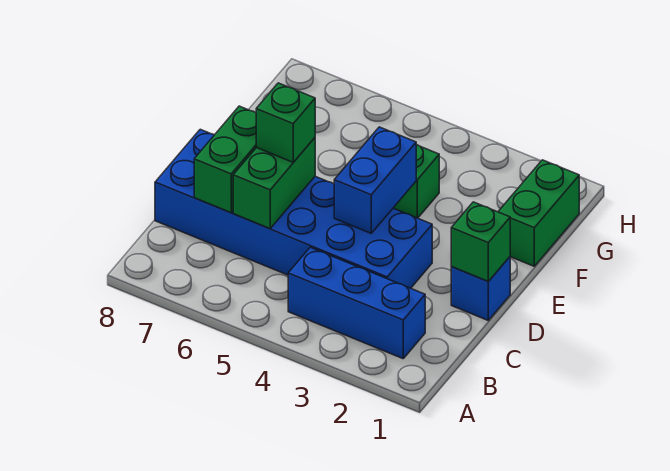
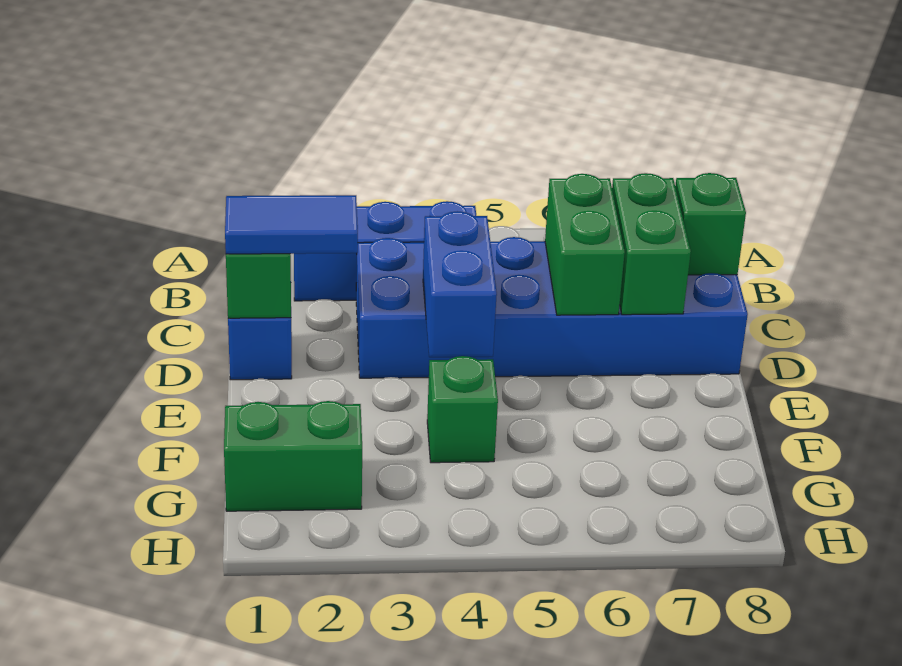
none -> blue 1x2 tile [225,195,358,254]
green 1x1 brick [256,83,315,162] -> green 1x1 brick moved to [675,173,746,275]
green 1x2 brick [498,160,579,266] -> green 1x2 brick turned to [224,401,362,511]

